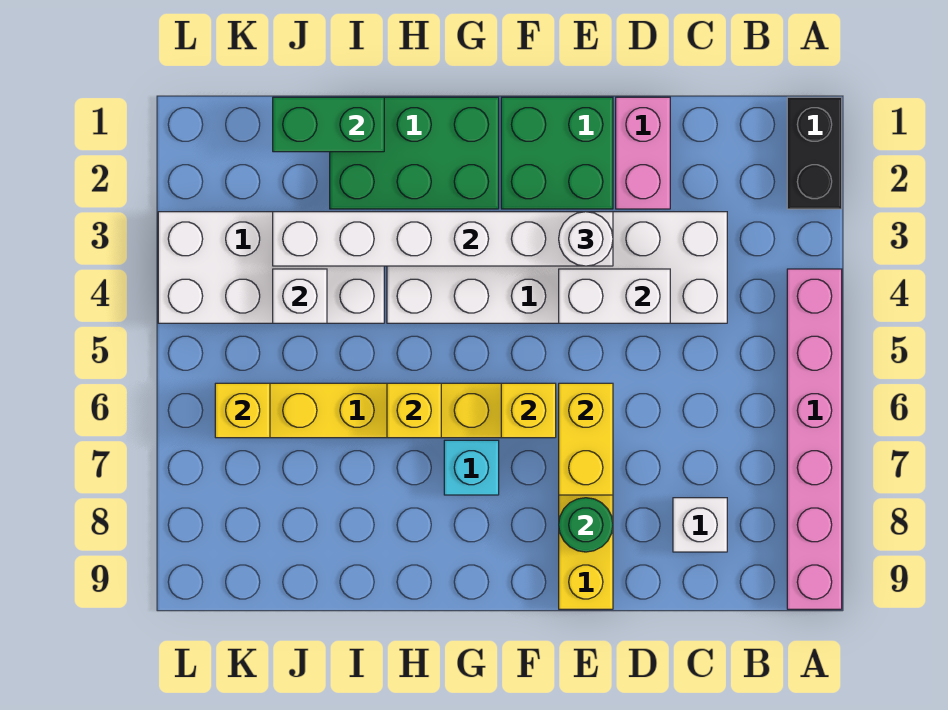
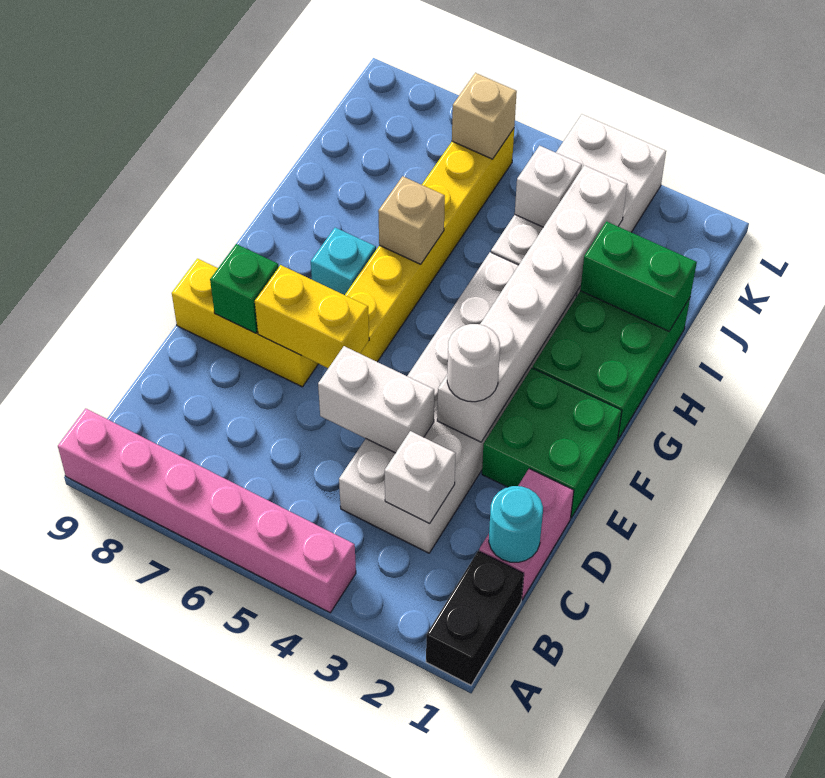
black 1x2 brick [787,97,842,209] -> black 1x2 brick turned to [426,551,524,685]
none -> cyan 1x1 round brick [489,486,543,562]
white 1x1 brick [673,498,727,552] -> white 1x1 brick moved to [385,431,456,524]
pink 1x2 brick [616,97,670,209] -> pink 1x2 brick turned to [479,469,574,600]
white 1x2 brick [559,269,670,323] -> white 1x2 brick turned to [318,346,434,453]
green 1x1 round brick [559,498,613,552] -> green 1x1 brick [210,244,278,333]
yellow 1x1 brick [501,383,556,438] -> none
yellow 1x1 brick [387,383,441,438] -> tan 1x1 brick [378,176,445,264]
green 1x2 brick [273,97,384,152] -> green 1x2 brick turned to [580,221,697,331]
yellow 1x1 brick [215,383,270,438] -> tan 1x1 brick [452,73,517,159]

